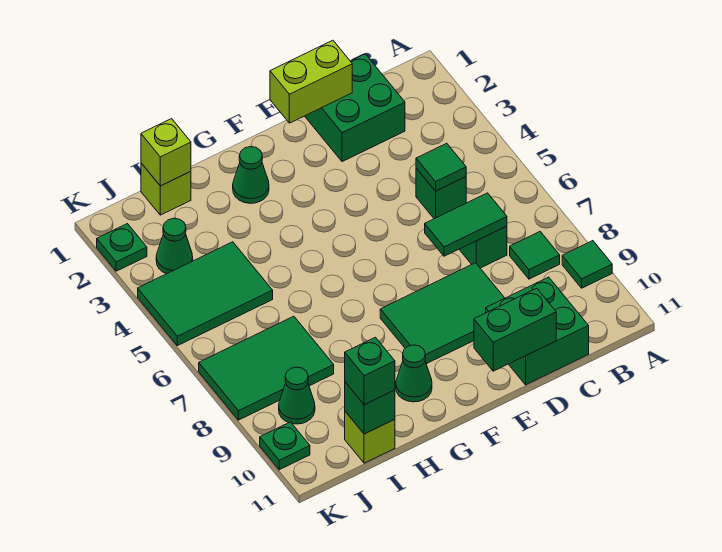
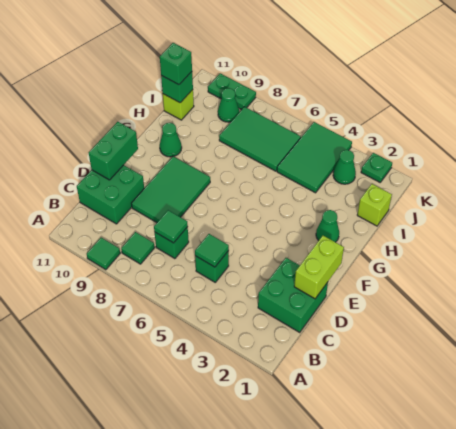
green 1x2 tile [425,193,507,256] -> green 1x1 tile [154,210,188,243]
lime 1x1 brick [141,119,191,186] -> none
green 2x3 tile [199,316,334,420] -> green 2x3 tile turned to [219,107,301,171]
green 1x1 plate [260,422,310,470] -> green 1x2 plate [208,73,256,110]

